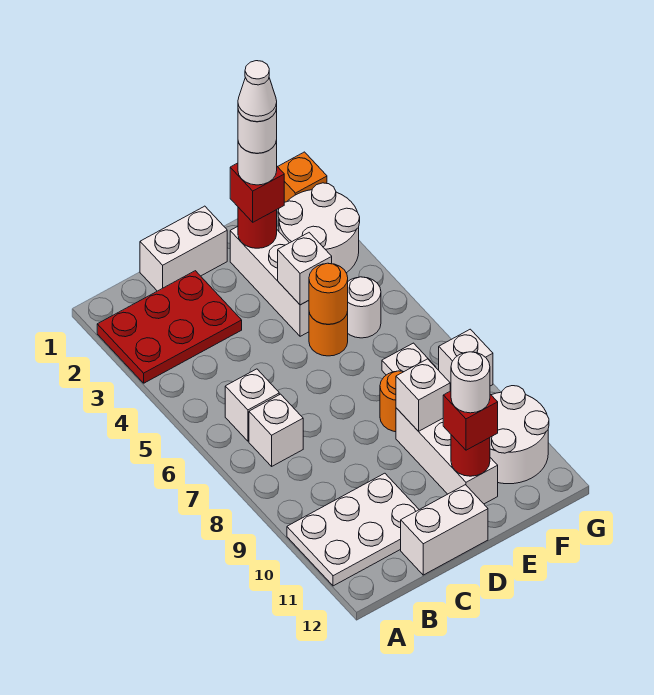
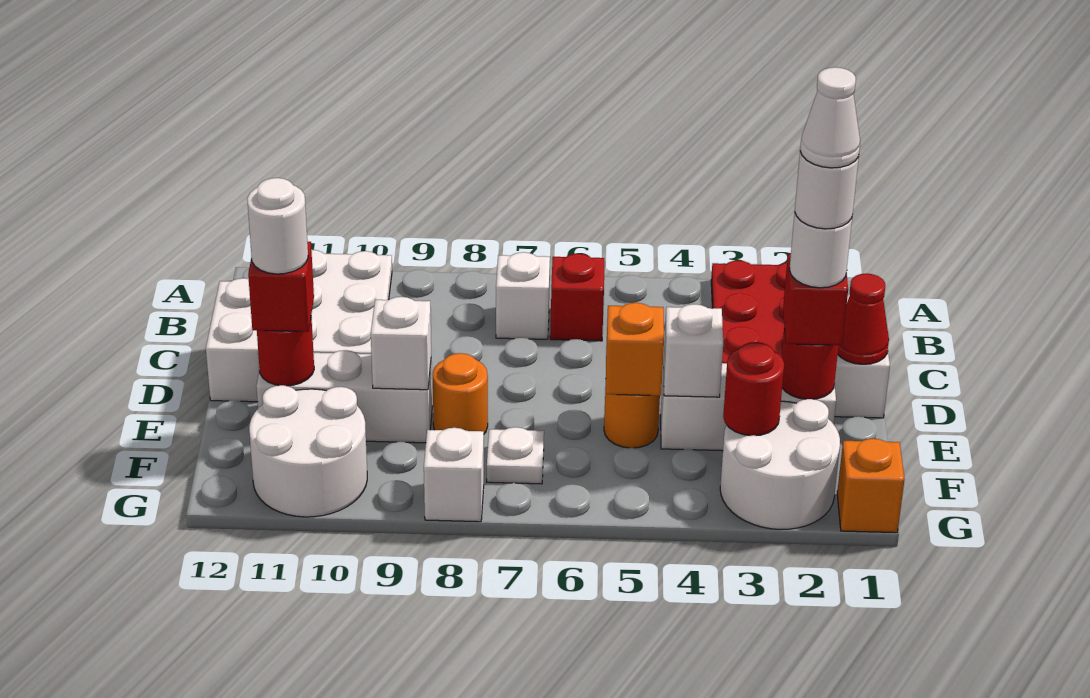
white 1x1 brick [225,369,279,441] -> red 1x1 brick [550,254,604,341]
none -> red 1x1 cone [838,274,889,364]
orange 1x1 round brick [309,263,348,324] -> orange 1x1 brick [606,303,664,396]
none -> red 1x1 round brick [723,342,784,436]
white 1x1 round brick [347,277,381,338] -> none

